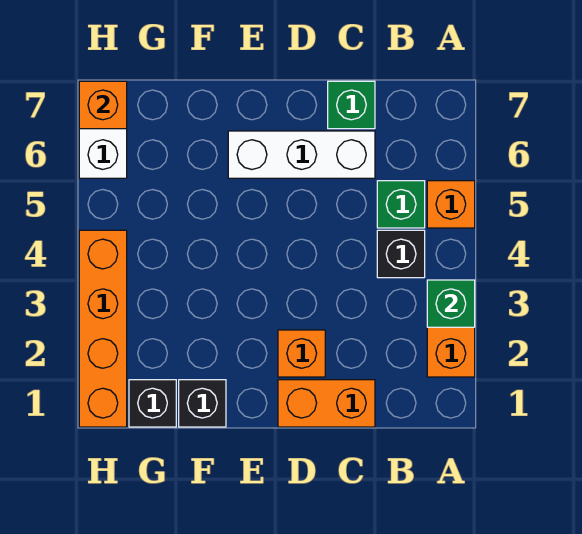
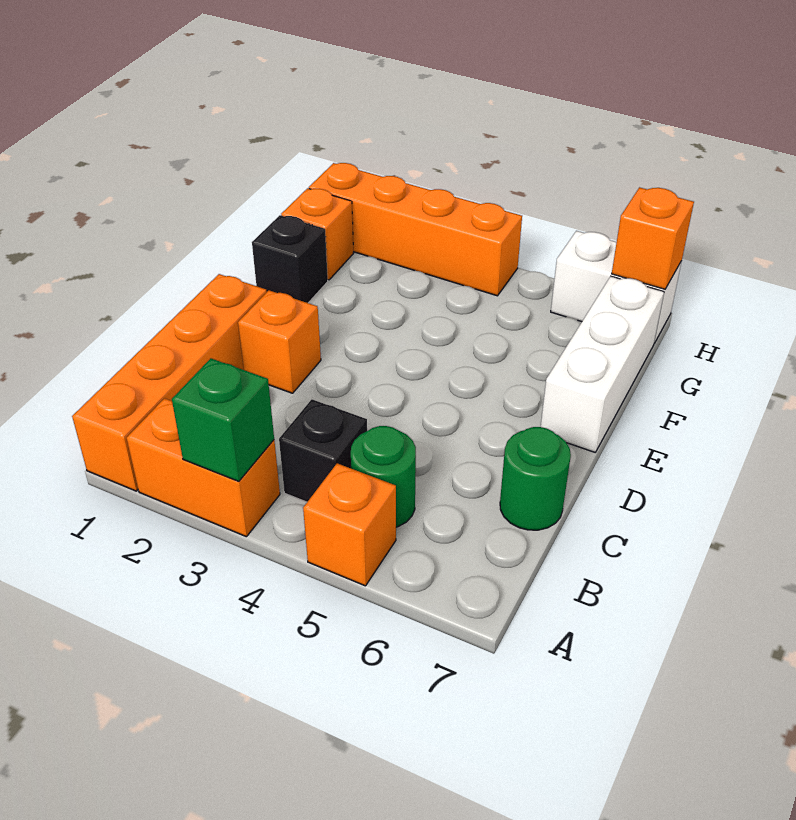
green 1x1 brick [377,181,425,228] -> green 1x1 round brick [351,426,416,527]
orange 1x2 brick [278,380,375,427] -> orange 1x4 brick [72,274,267,491]
white 1x3 brick [228,131,375,178] -> white 1x3 brick moved to [541,276,664,452]
green 1x1 brick [328,81,375,129] -> green 1x1 round brick [500,427,571,530]
black 1x1 brick [129,380,176,427] -> orange 1x1 brick [281,188,353,280]

